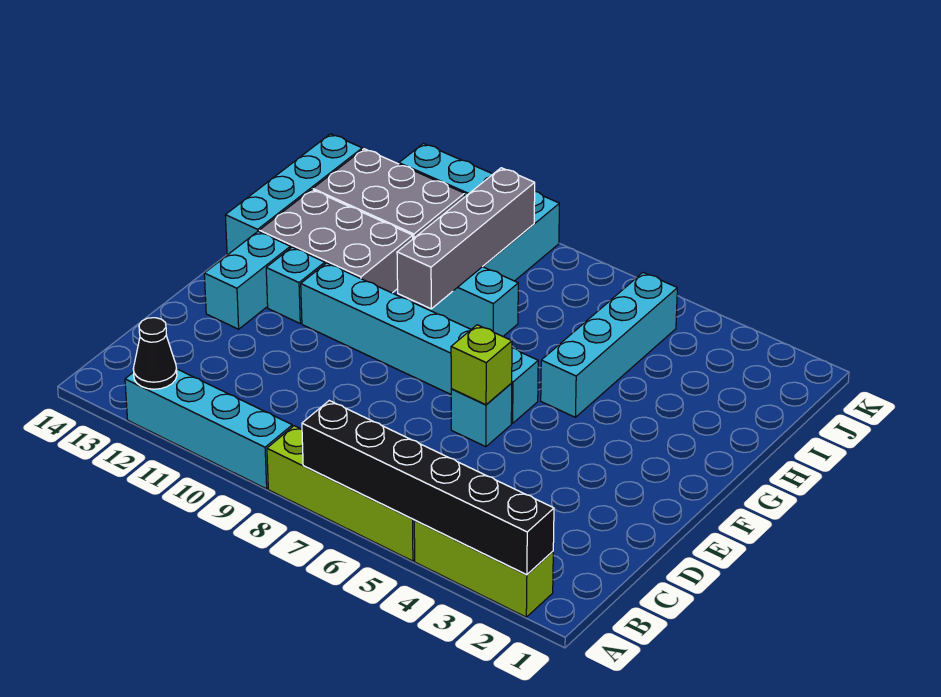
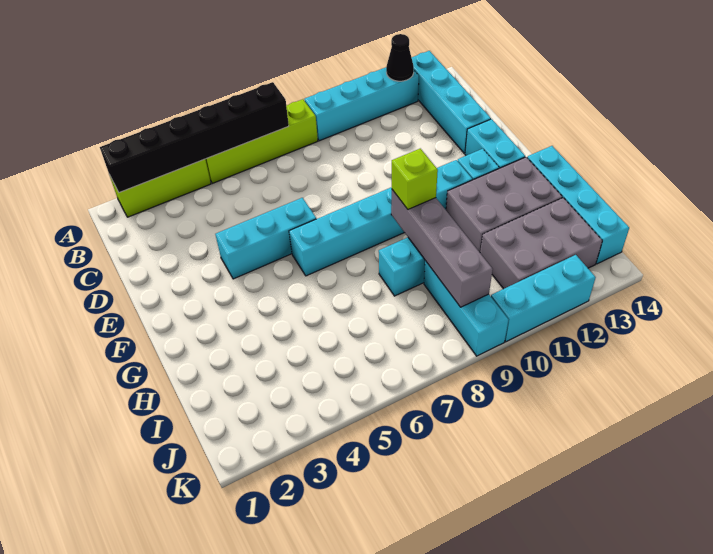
cyan 1x1 brick [451,383,512,447] -> cyan 1x3 brick [215,198,316,279]
lime 1x1 brick [451,325,512,405] -> lime 1x1 brick moved to [391,149,438,209]
cyan 1x4 brick [541,273,677,417] -> cyan 1x4 brick moved to [412,51,491,153]

